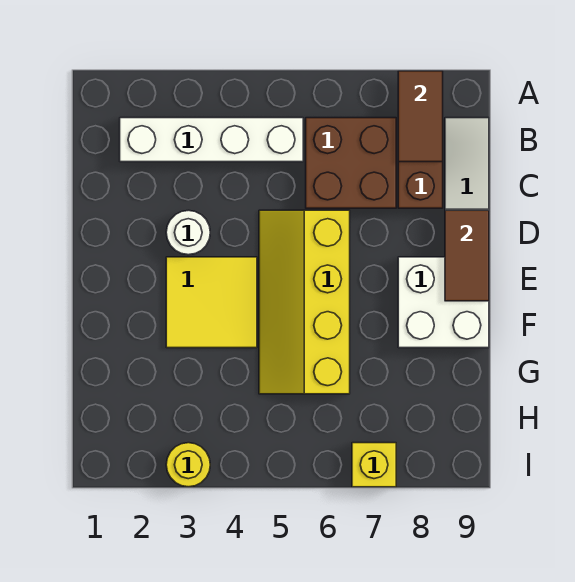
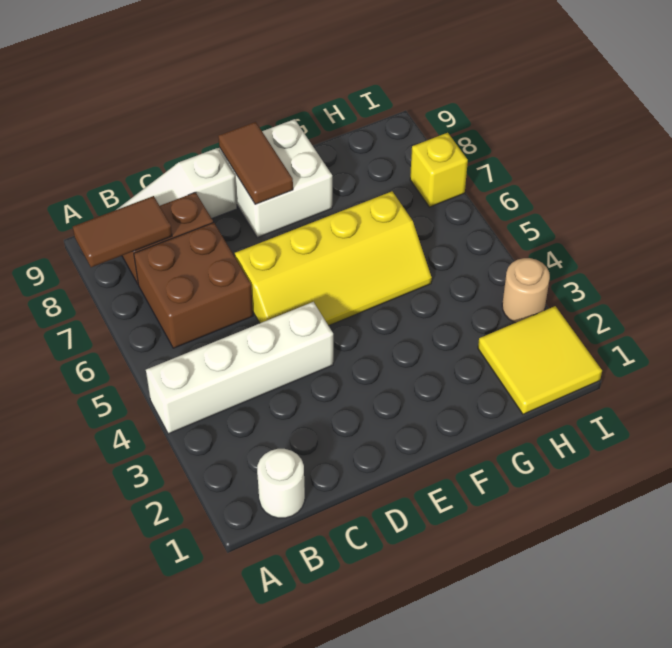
white 1x4 brick [120,118,303,162] -> white 1x4 brick turned to [146,302,333,434]
white 1x1 round brick [166,210,210,255] -> white 1x1 round brick moved to [257,449,305,518]
brown 1x2 tile [445,210,489,301] -> brown 1x2 tile turned to [218,122,293,204]
yellow 2x2 tile [166,257,257,348] -> yellow 2x2 tile moved to [478,306,602,414]
yellow 1x1 round brick [166,443,210,487] -> tan 1x1 round brick [502,258,550,323]

